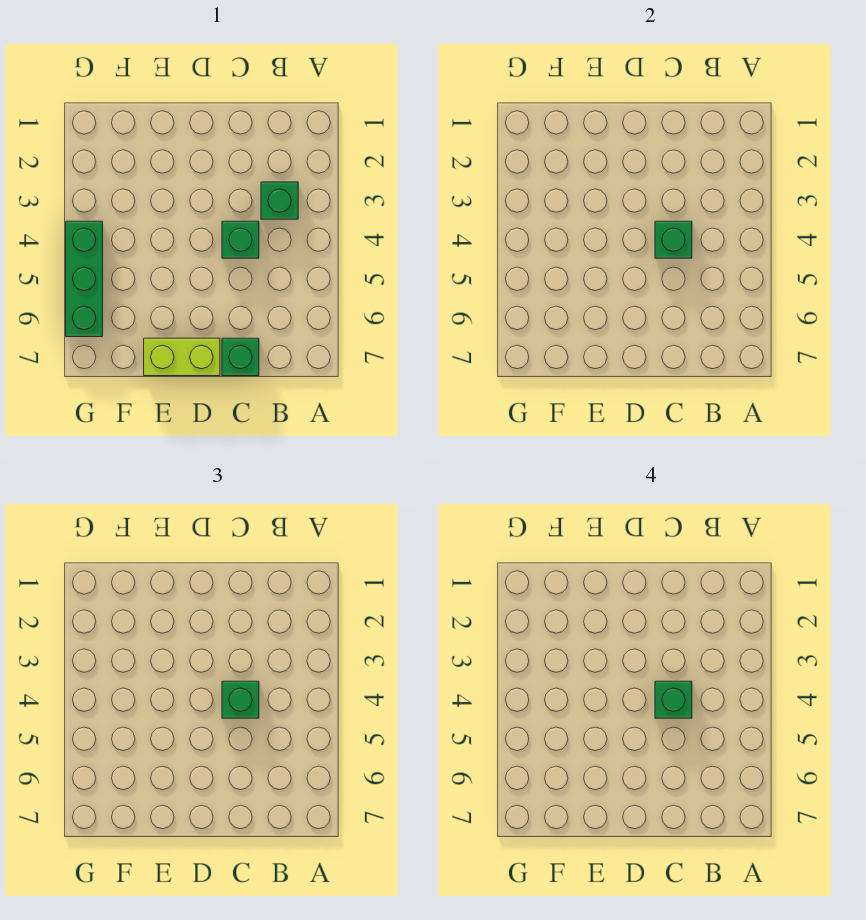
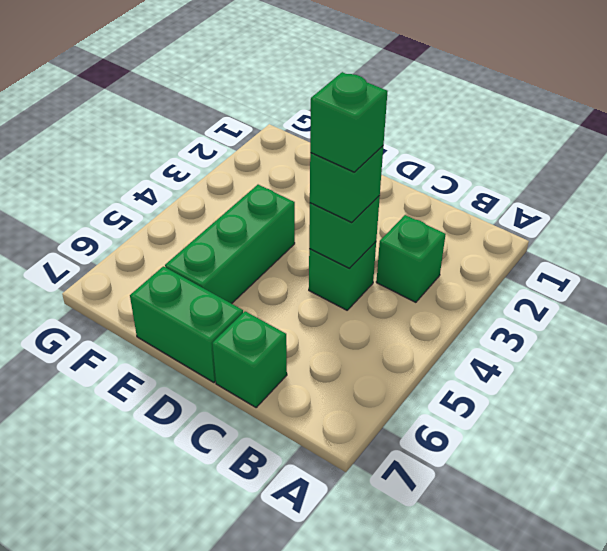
lime 1x2 brick [144,338,220,376] -> green 1x2 brick [130,266,243,382]
green 1x3 brick [66,221,103,337] -> green 1x3 brick moved to [165,185,295,304]

